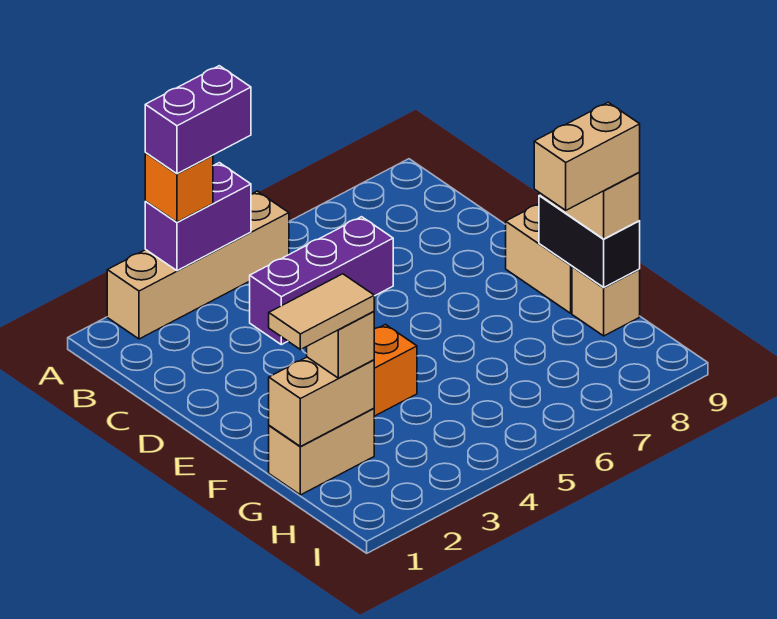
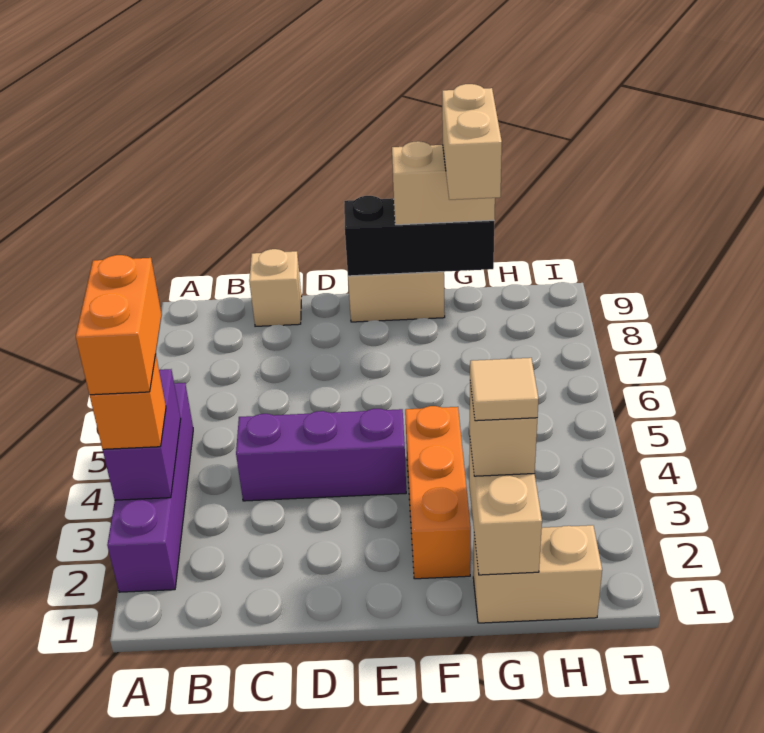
tan 1x4 brick [107,191,289,339] -> purple 1x4 brick [107,383,193,592]
purple 1x2 brick [145,66,251,174] -> orange 1x2 brick [76,255,162,395]
purple 1x3 brick [250,217,393,345] -> purple 1x3 brick turned to [236,409,406,501]
black 1x2 brick [539,195,640,288] -> black 1x3 brick [344,196,494,276]
tan 1x2 brick [269,408,374,495] -> tan 1x2 brick turned to [473,525,602,623]
tan 1x2 tile [269,274,374,350] -> tan 1x1 tile [470,358,538,421]
tan 1x1 brick [572,266,640,336] -> tan 1x1 brick moved to [249,249,301,326]

